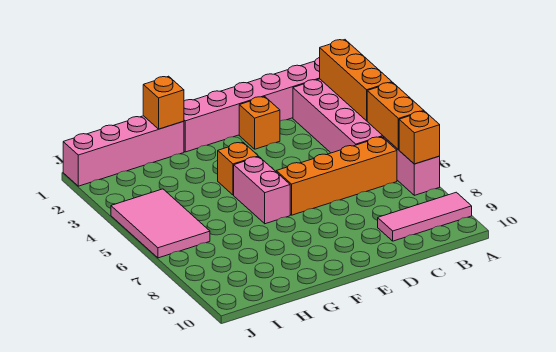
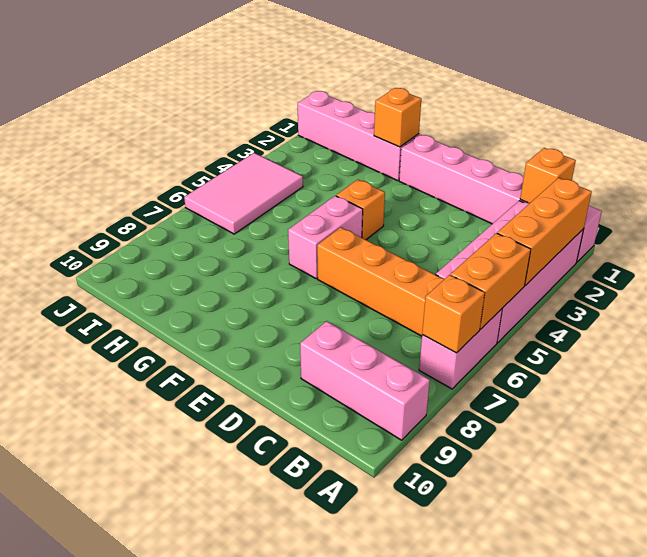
pink 1x3 tile [378,192,472,241] -> pink 1x3 brick [300,321,430,440]
orange 1x1 brick [239,97,280,149] -> orange 1x1 brick moved to [520,148,576,203]

